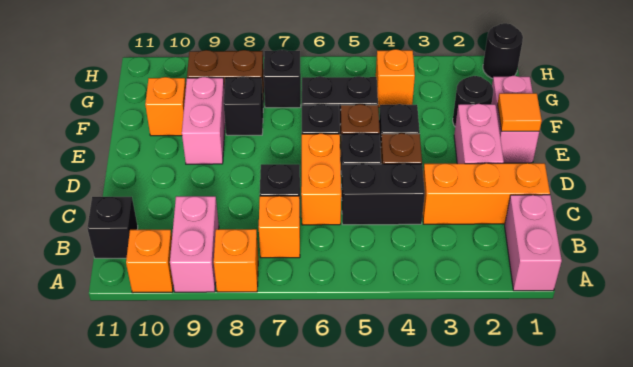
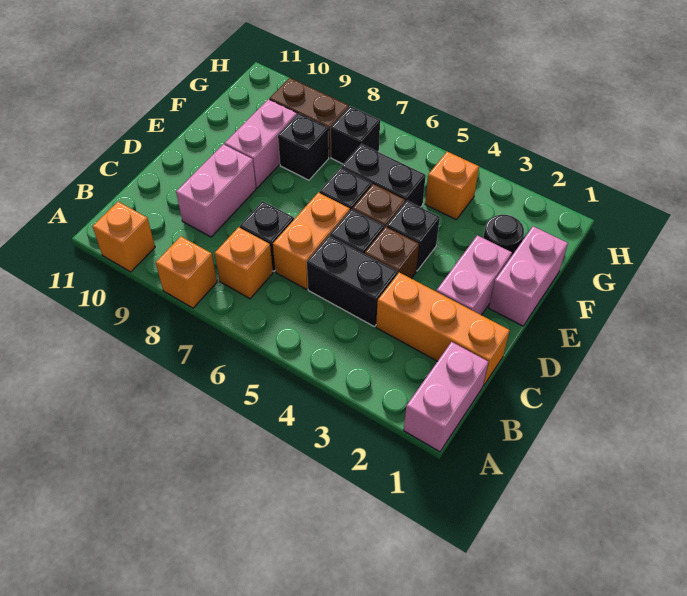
pink 1x2 brick [170,196,219,292] -> pink 1x2 brick moved to [176,144,256,237]
black 1x1 brick [87,197,138,258] -> none
orange 1x1 tile [498,93,542,131] -> none
orange 1x1 brick [145,77,186,136] -> none
black 1x1 round brick [483,23,523,79] -> none

